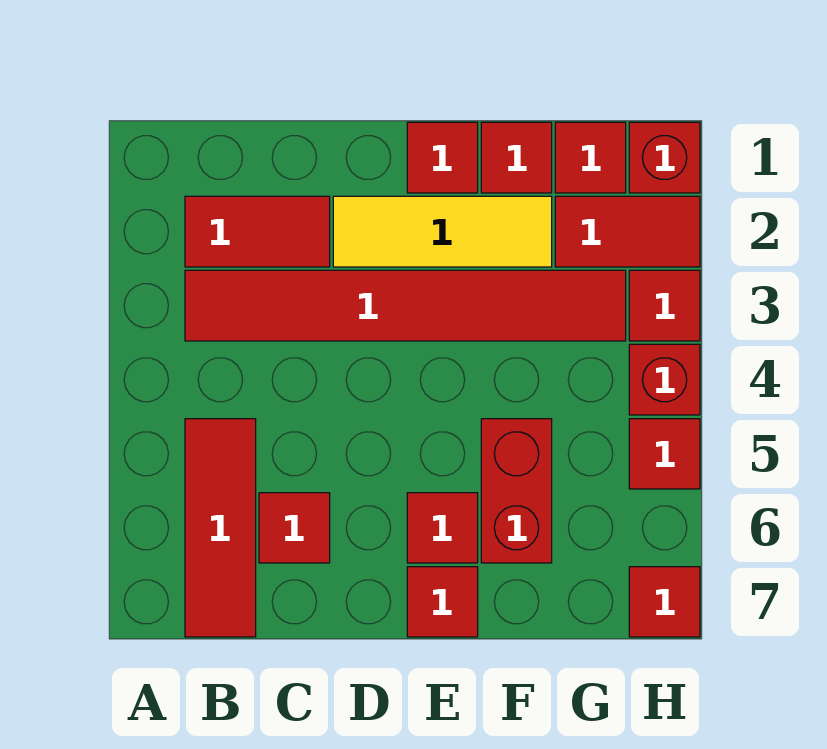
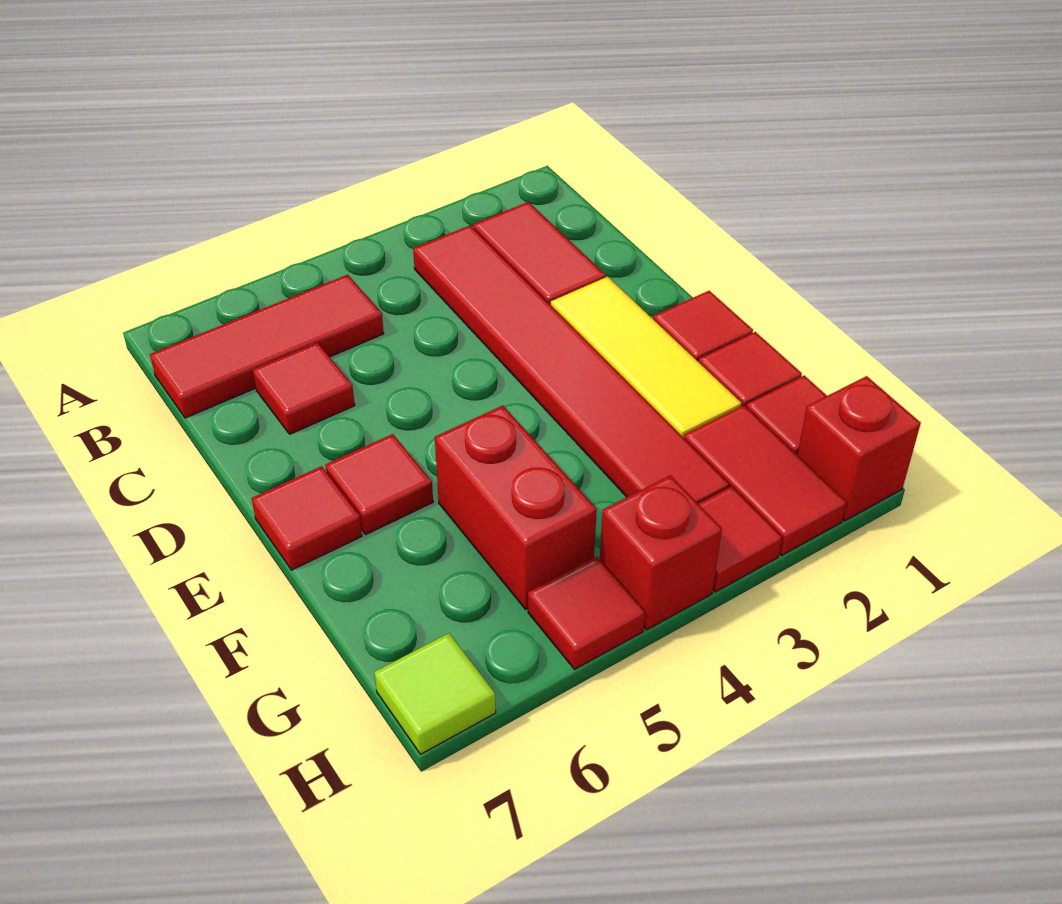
red 1x2 brick [481,419,552,563] -> red 1x2 brick turned to [435,406,597,609]
red 1x1 tile [629,567,700,637] -> lime 1x1 tile [374,633,496,754]

